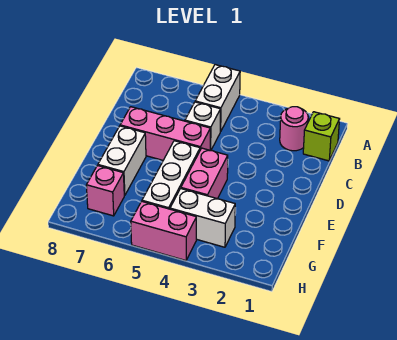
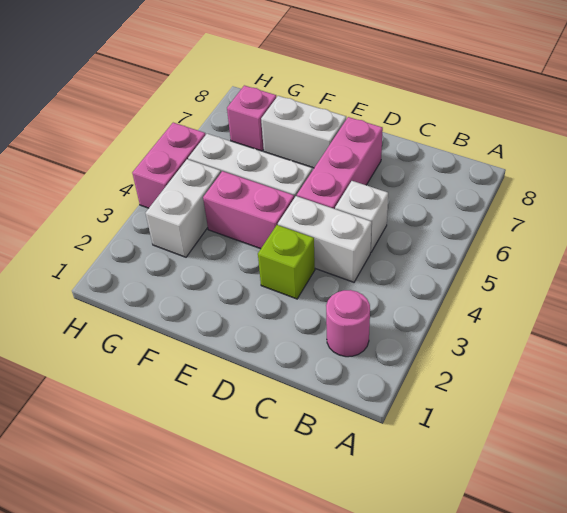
white 1x2 brick [195,65,240,131] -> white 1x2 brick moved to [278,196,372,282]
lime 1x1 brick [303,112,340,161] -> lime 1x1 brick moved to [258,225,315,299]

